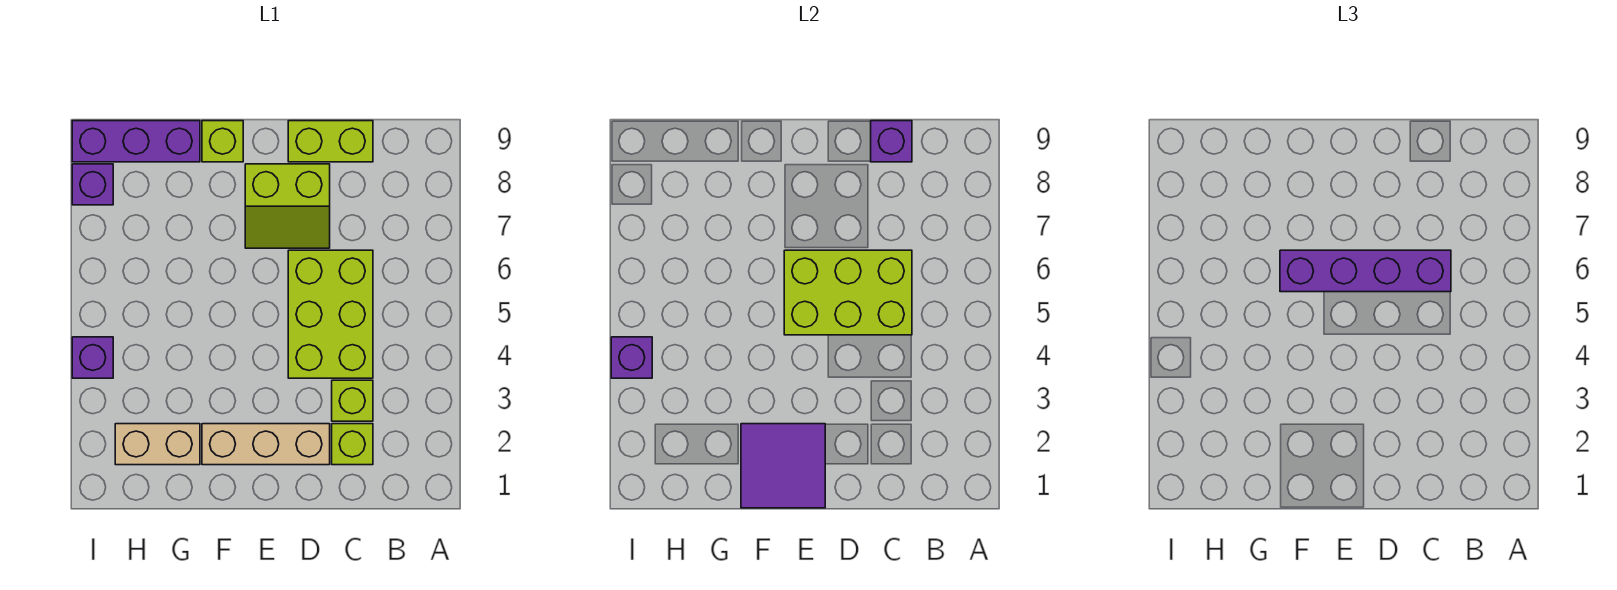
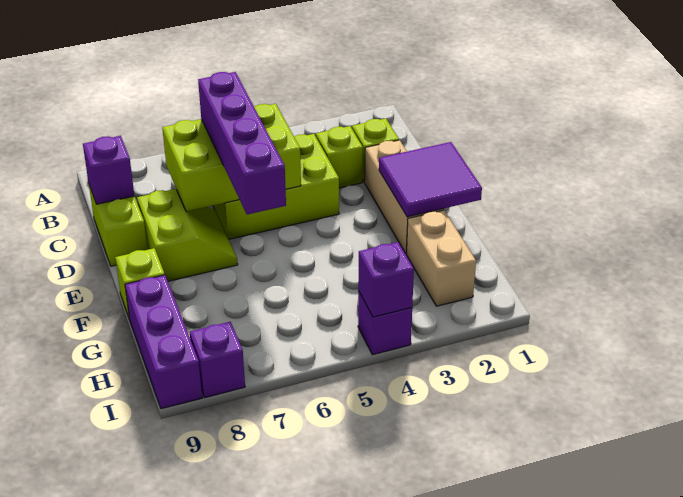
lime 2x3 brick [784,250,912,335] -> lime 2x3 brick turned to [162,104,301,211]

